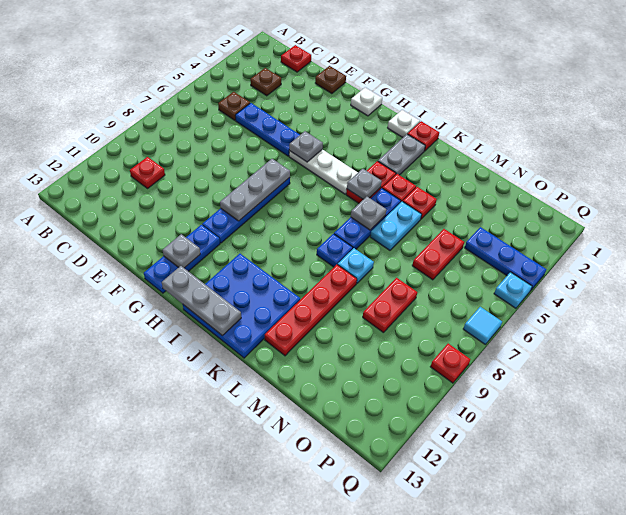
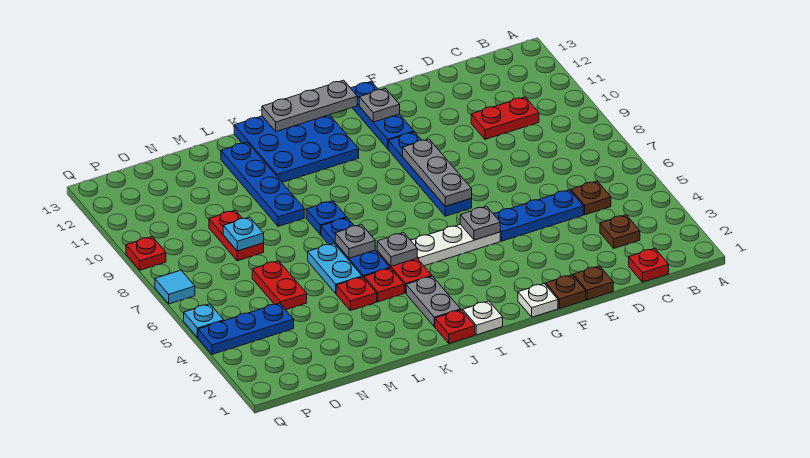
red 1x1 plate [130,157,165,188] -> red 1x2 plate [471,97,539,139]
none -> brown 1x1 plate [546,275,586,309]
cyan 1x1 plate [338,248,374,283] -> cyan 1x1 plate moved to [223,217,264,251]
red 1x4 plate [265,265,357,356] -> blue 1x4 plate [221,142,304,226]

